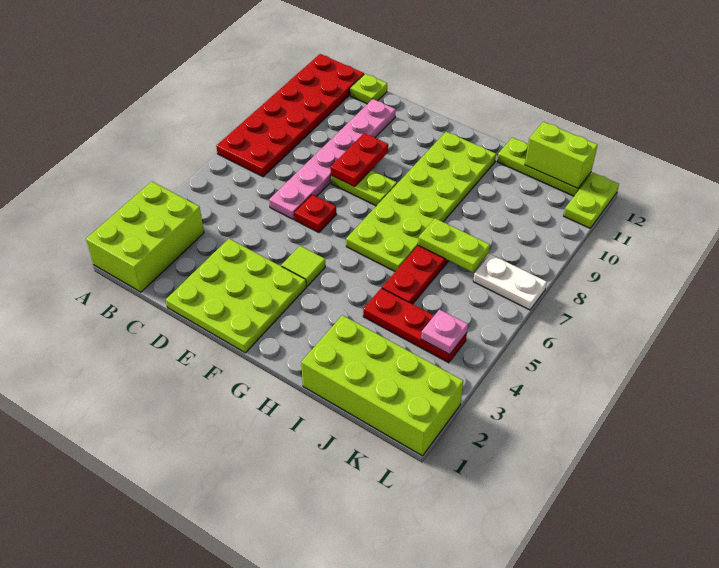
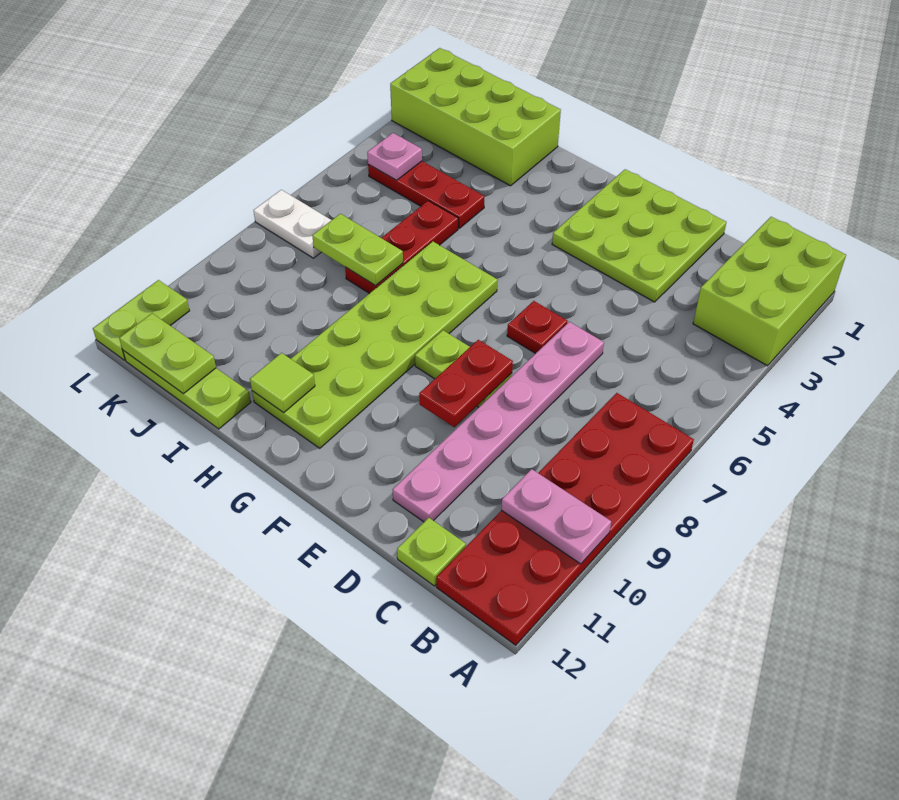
none -> pink 1x2 plate [501,469,611,564]
lime 1x1 tile [281,246,325,287] -> lime 1x1 tile moved to [250,353,315,413]
lime 1x2 brick [525,122,598,188] -> lime 1x2 plate [119,313,216,394]

